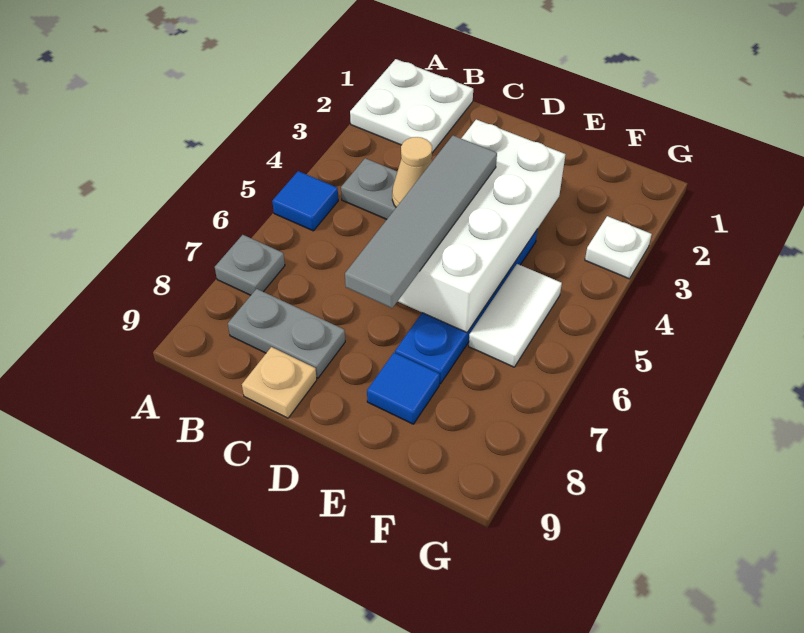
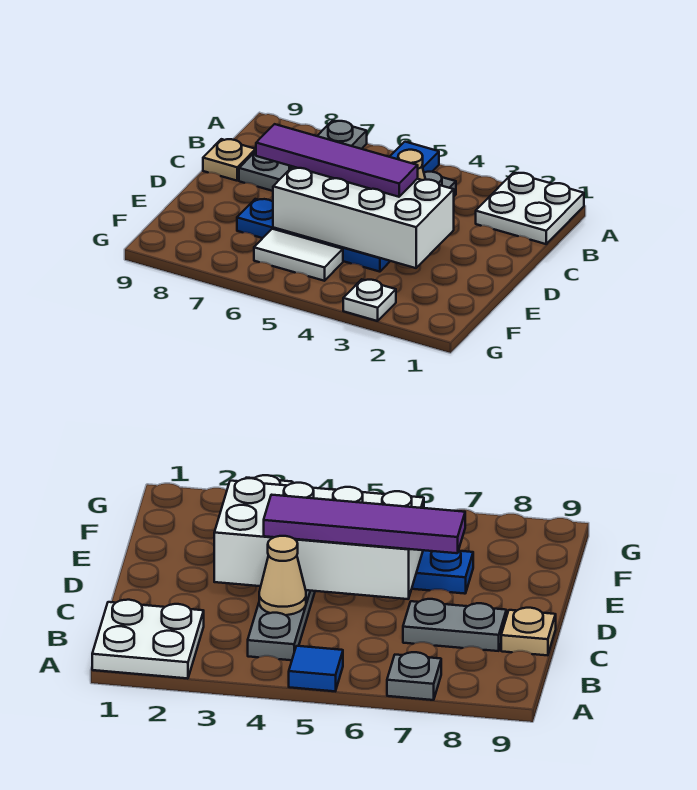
grey 1x2 plate [228,289,345,378] -> grey 1x2 plate turned to [239,151,292,191]
grey 1x4 tile [345,135,497,308] -> purple 1x4 tile [256,124,418,197]
blue 1x1 tile [367,353,440,424] -> none

